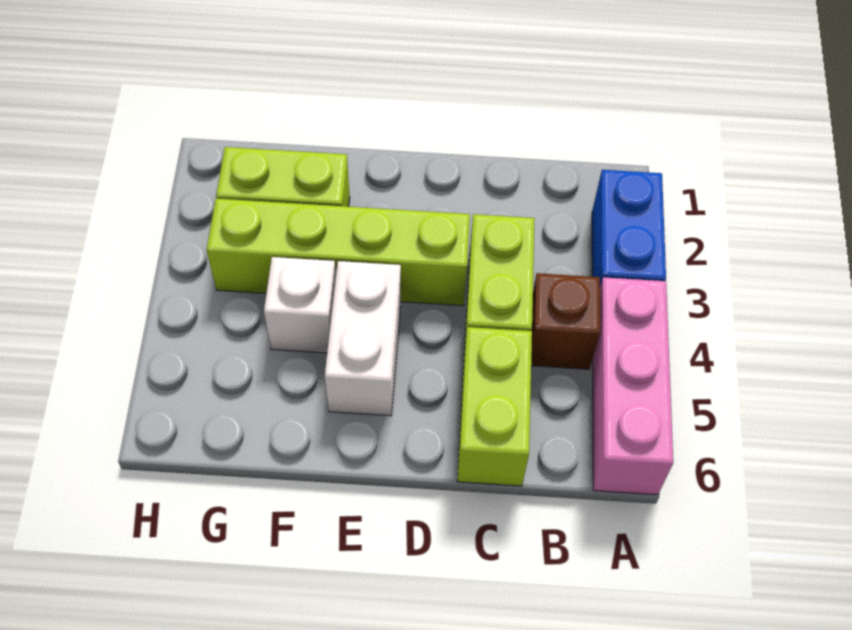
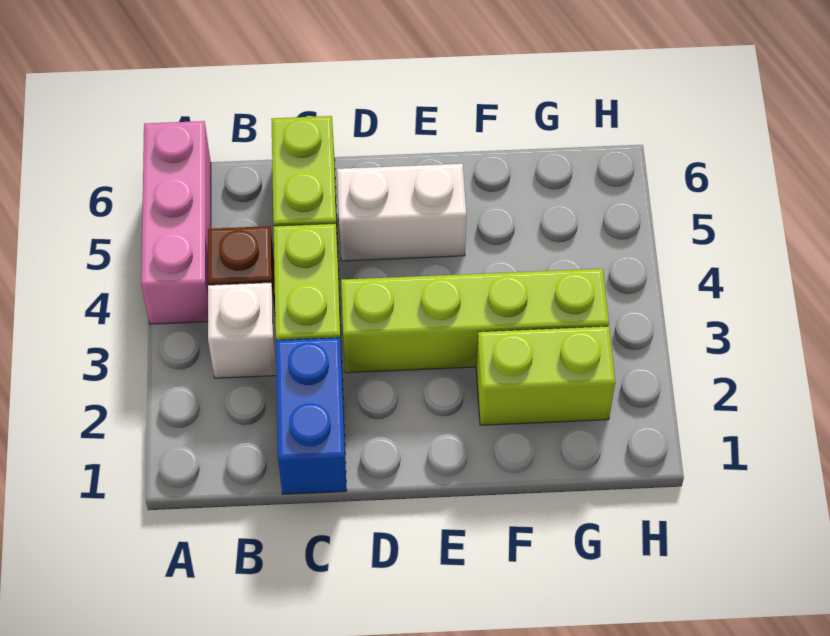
blue 1x2 brick [592,170,666,286] -> blue 1x2 brick moved to [276,338,347,494]
white 1x2 brick [325,261,401,416] -> white 1x2 brick turned to [337,164,466,261]
white 1x1 brick [264,257,336,353] -> white 1x1 brick moved to [208,283,276,378]

